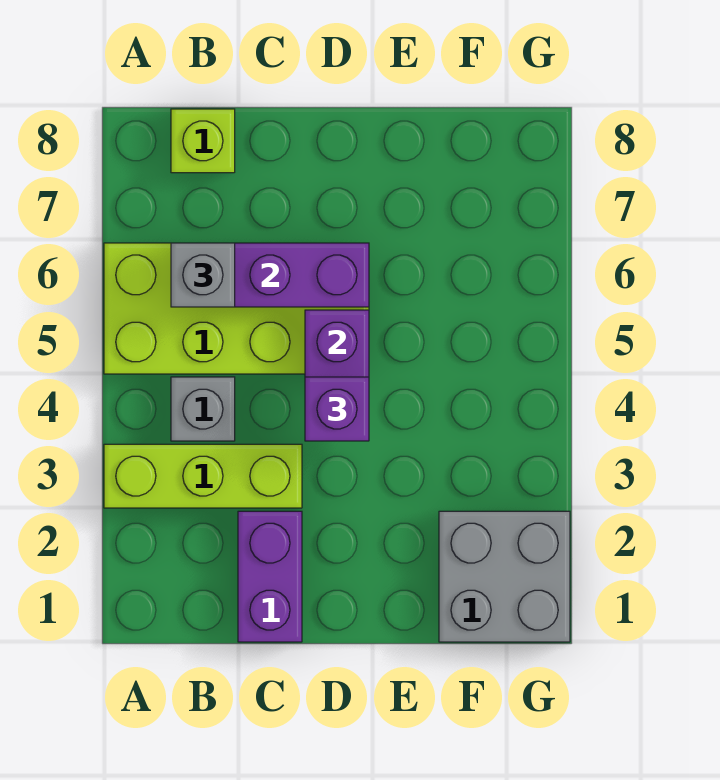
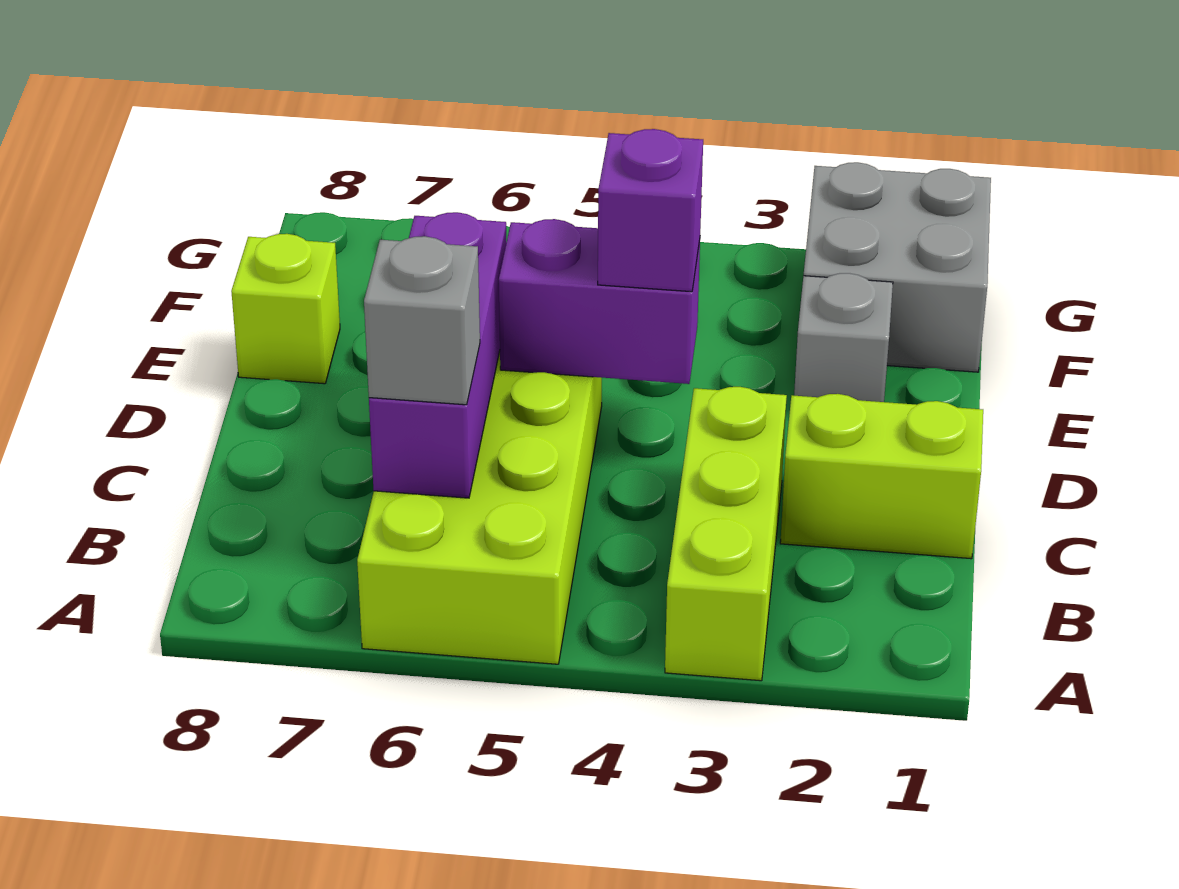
grey 1x1 brick [171,377,235,441] -> grey 1x1 brick moved to [794,273,893,402]
lime 1x1 brick [171,109,235,173] -> lime 1x1 brick moved to [231,234,340,384]
purple 1x2 brick [238,511,302,642] -> lime 1x2 brick [780,394,983,559]

